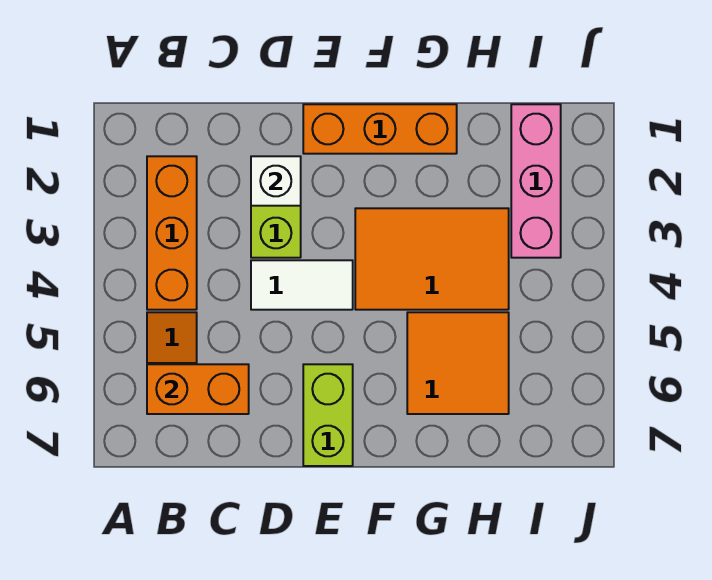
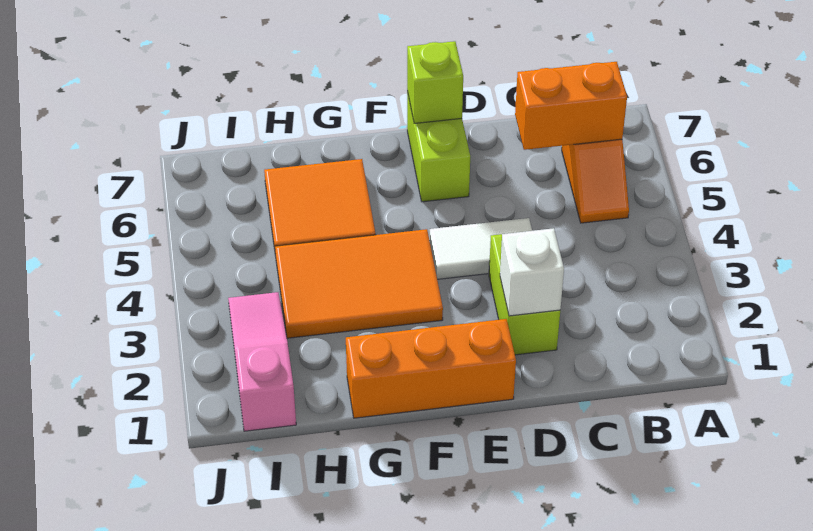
orange 1x3 brick [147,156,197,310] -> none
none -> lime 1x1 brick [407,41,463,123]
pink 1x3 brick [511,104,561,258] -> pink 1x3 slope [228,292,296,431]

